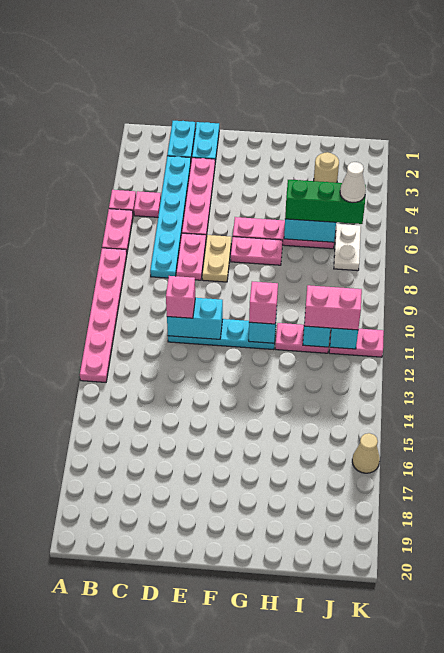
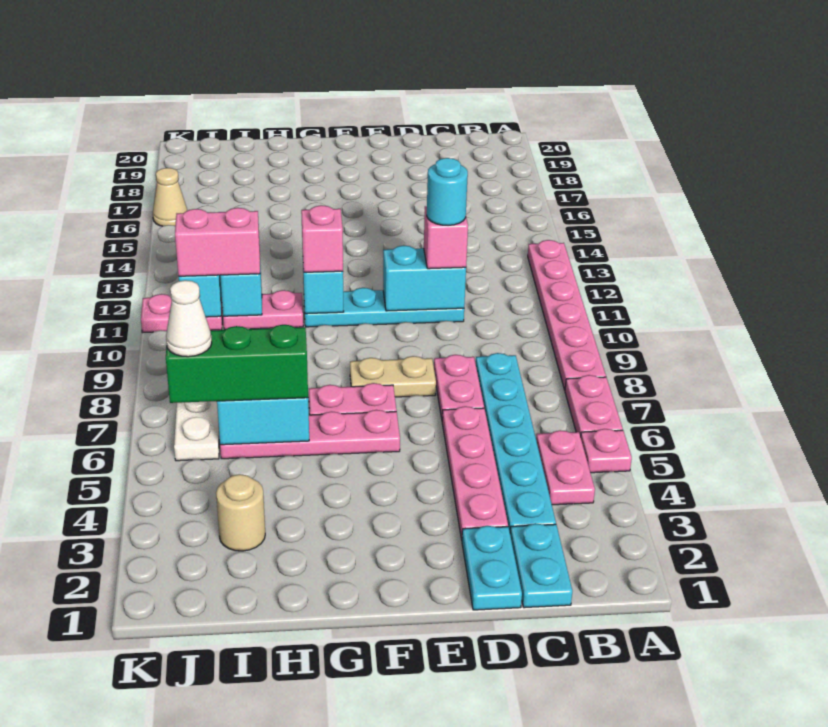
pink 1x1 plate [134,191,161,217] -> pink 1x2 plate [536,430,595,505]
none -> cyan 1x1 round brick [427,158,468,225]
tan 1x2 plate [202,235,231,282] -> tan 1x2 plate turned to [350,356,436,397]

